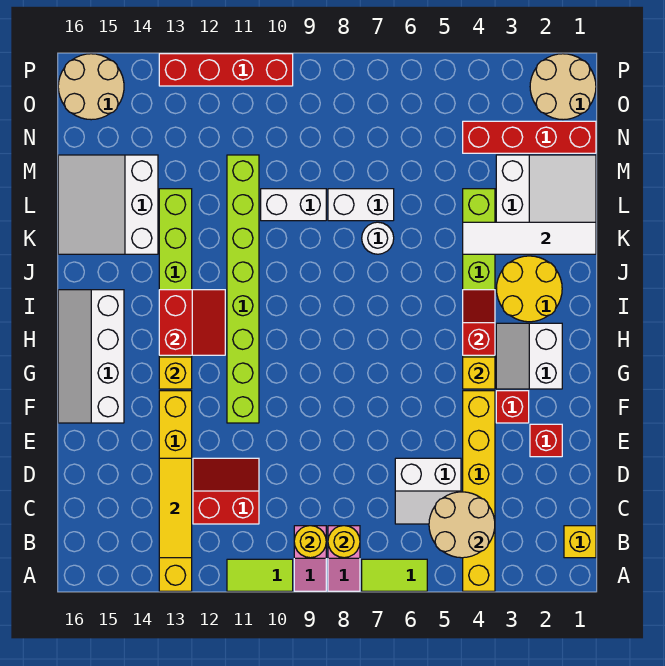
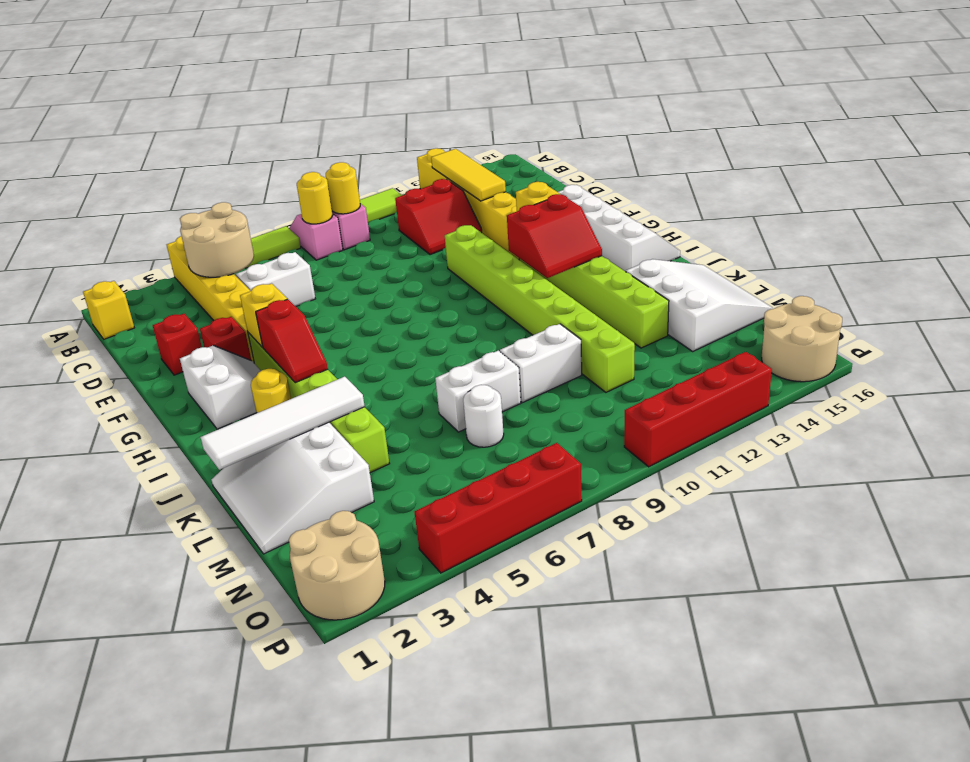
red 2x2 slope [159,290,225,355] -> red 2x2 slope turned to [507,194,602,278]
yellow 2x2 round brick [496,256,562,322] -> yellow 1x1 round brick [251,369,291,413]
white 1x1 round brick [362,222,394,254] -> white 1x1 round brick moved to [463,385,504,447]
red 1x4 brick [463,121,596,153] -> red 1x4 brick moved to [415,443,582,573]

